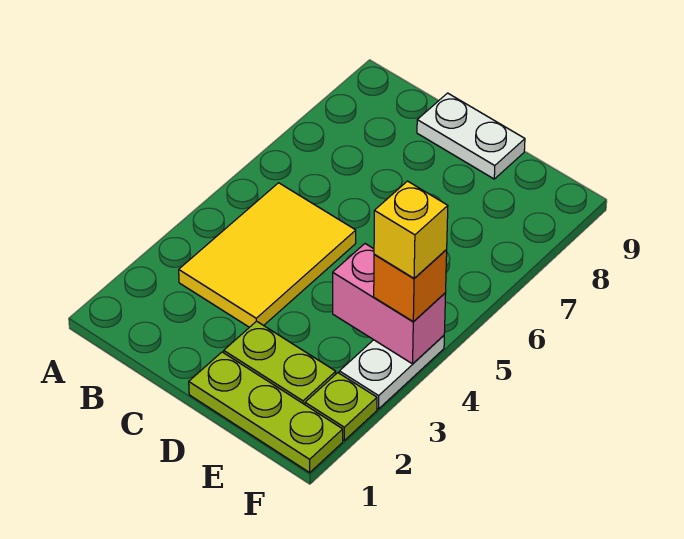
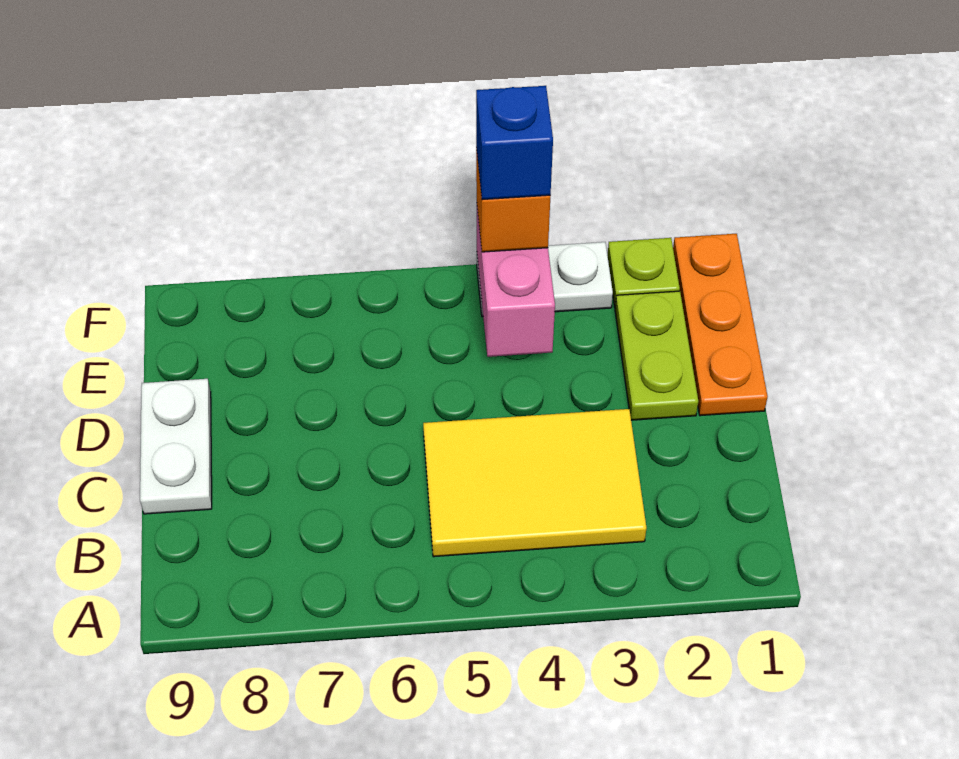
lime 1x3 plate [189,352,343,472] -> orange 1x3 plate [673,234,768,416]
yellow 1x1 brick [374,181,448,278] -> blue 1x1 brick [476,86,553,200]

